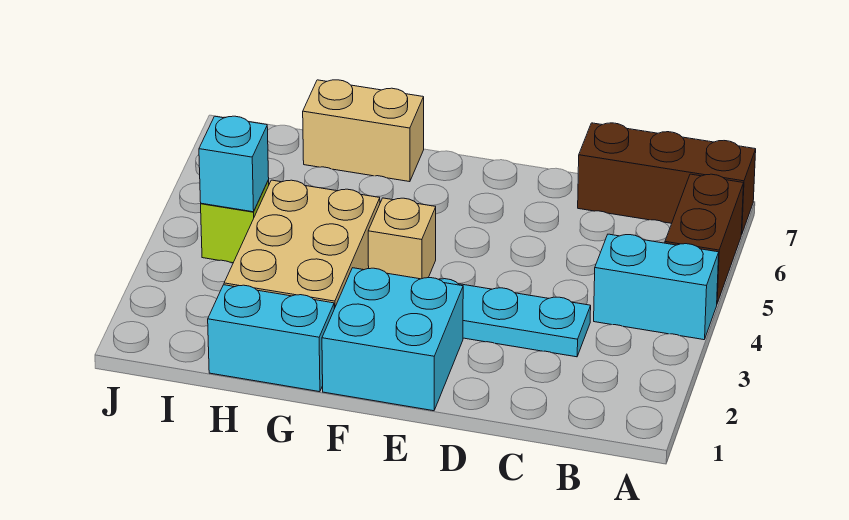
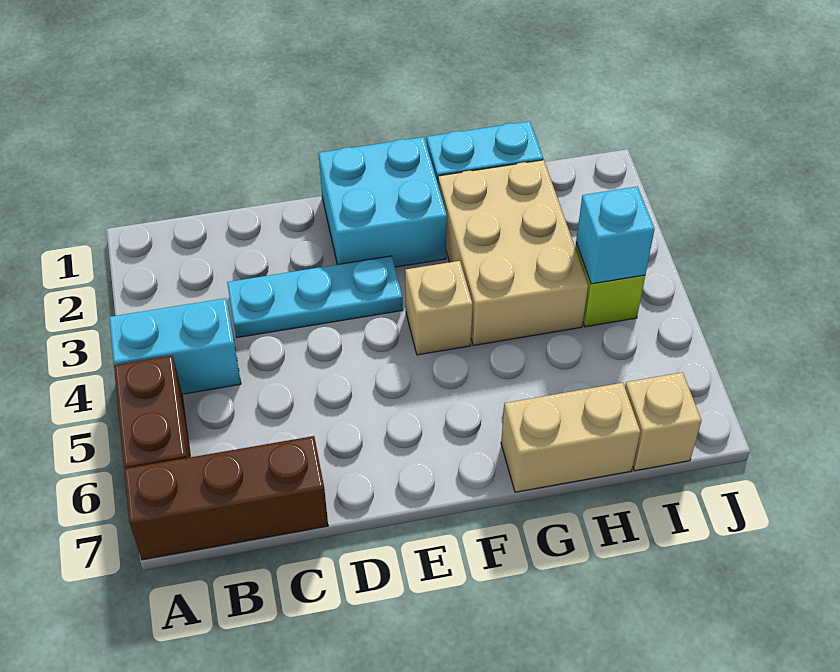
none -> tan 1x1 brick [625,372,701,471]

